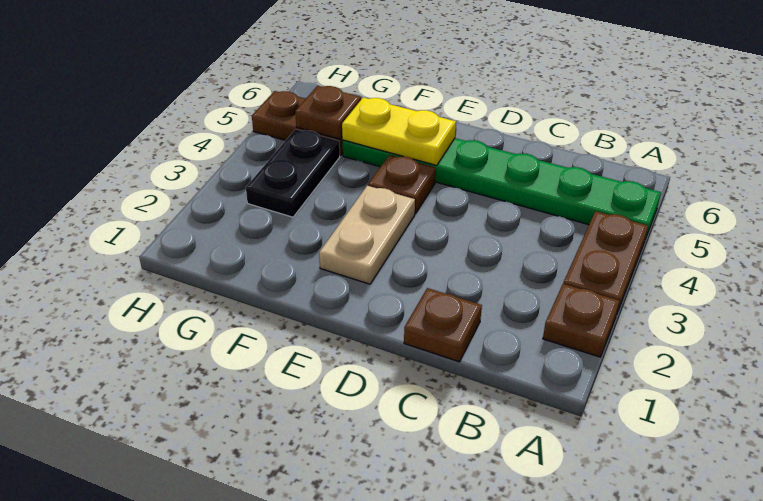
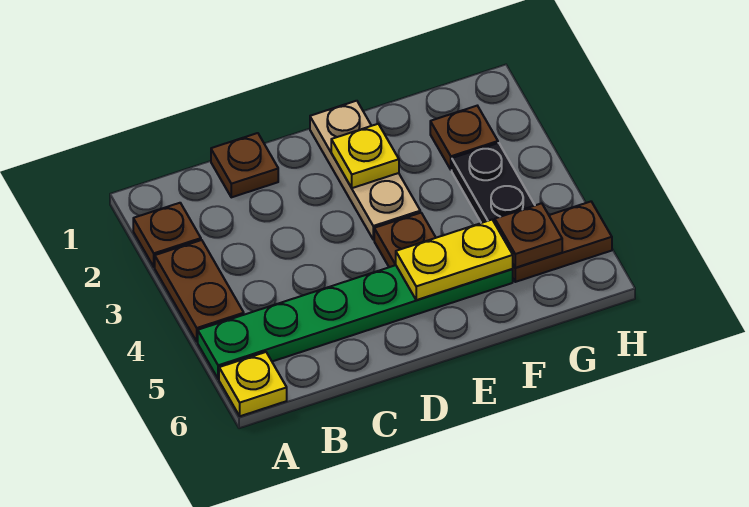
none -> yellow 1x1 plate [219,352,287,416]
tan 1x2 plate [319,186,415,284] -> tan 1x3 plate [310,101,420,240]
none -> yellow 1x1 plate [331,124,399,188]
none -> brown 1x1 plate [430,106,498,170]

